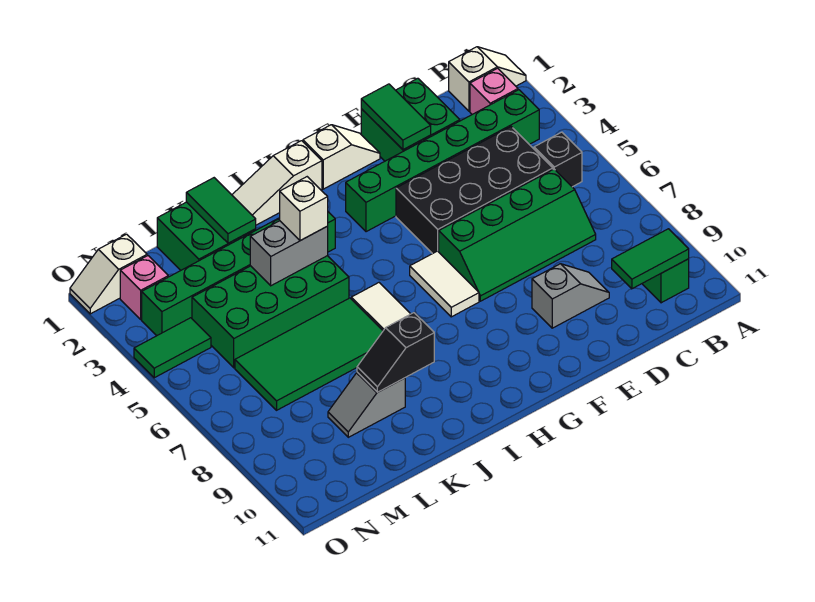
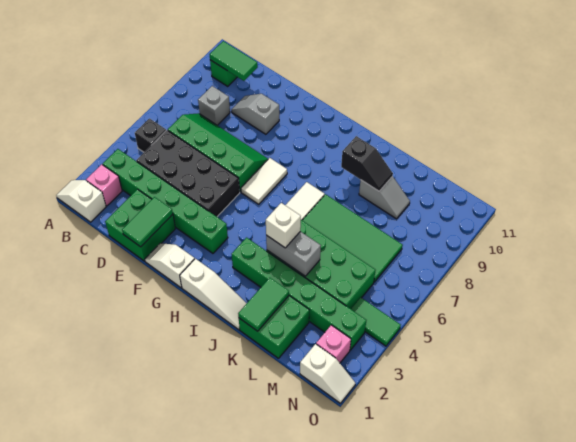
none -> grey 1x1 brick [198,86,230,125]

